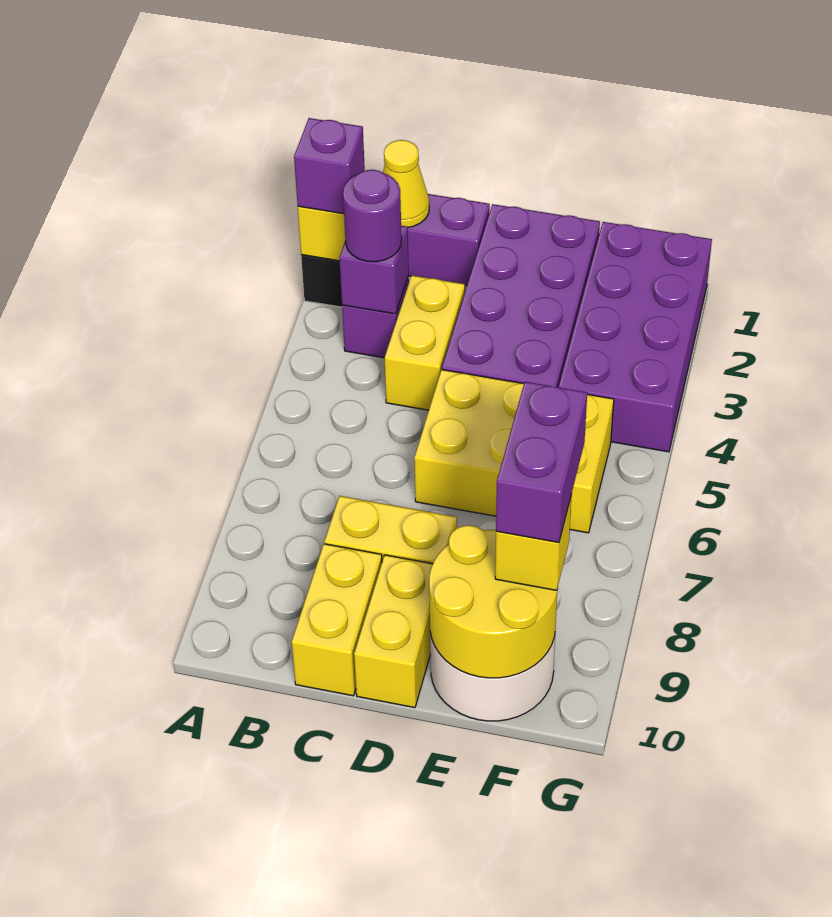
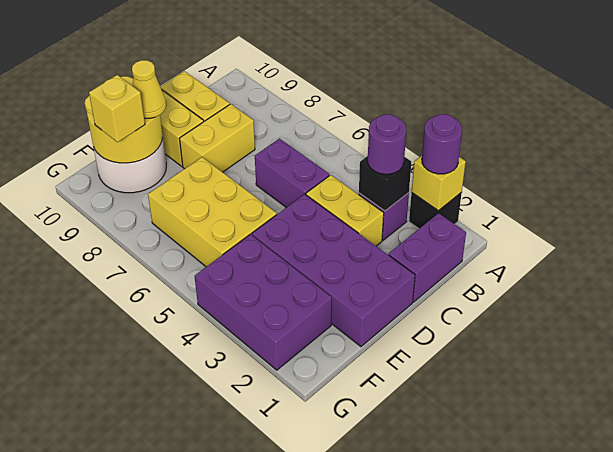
purple 1x1 brick [294,118,365,214] -> purple 1x1 round brick [422,114,462,174]
yellow 1x1 cone [383,140,429,227] -> yellow 1x1 cone moved to [132,60,166,118]
purple 1x1 brick [339,226,409,314] -> black 1x1 brick [359,156,411,211]
yellow 2x3 brick [414,370,614,533] -> yellow 2x3 brick turned to [148,157,277,267]
purple 2x4 brick [559,222,712,452] -> purple 2x3 brick [195,234,332,370]
purple 1x2 brick [496,382,588,543] -> purple 1x2 brick moved to [255,139,329,208]

